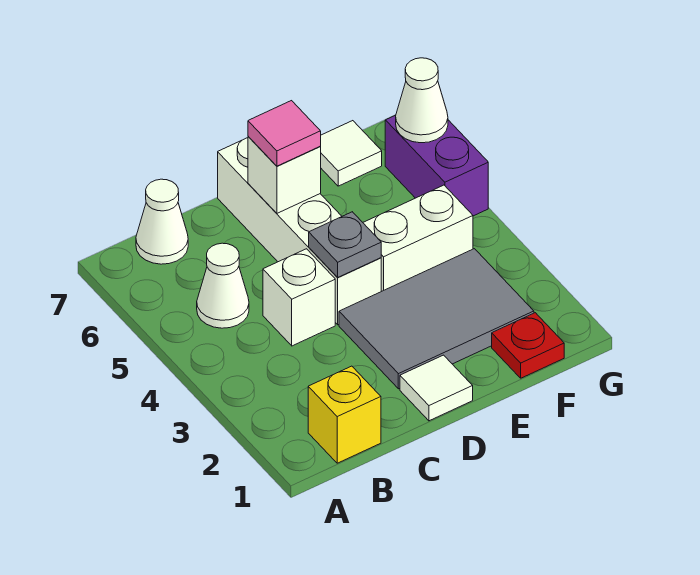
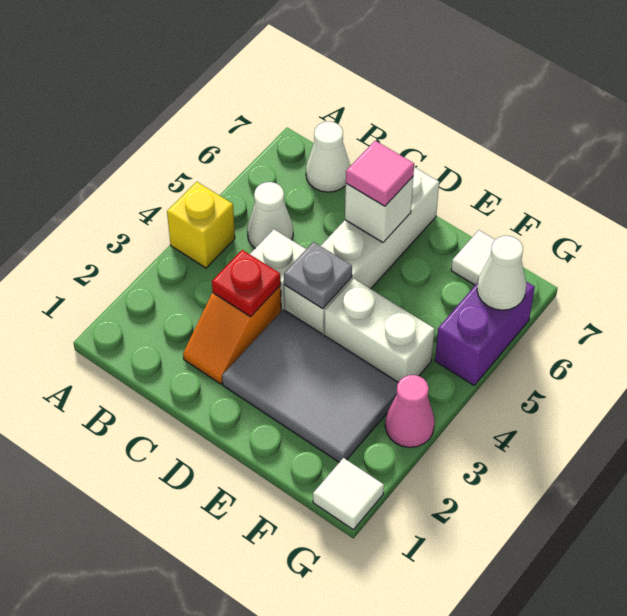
yellow 1x1 brick [308,366,381,463] -> yellow 1x1 brick moved to [167,182,235,268]
none -> orange 1x2 slope [183,285,281,384]
white 1x1 tile [400,355,473,421] -> white 1x1 tile moved to [313,458,384,530]
red 1x1 plate [492,313,564,378] -> red 1x1 plate moved to [212,250,281,317]
none -> pink 1x1 cone [385,375,435,447]

